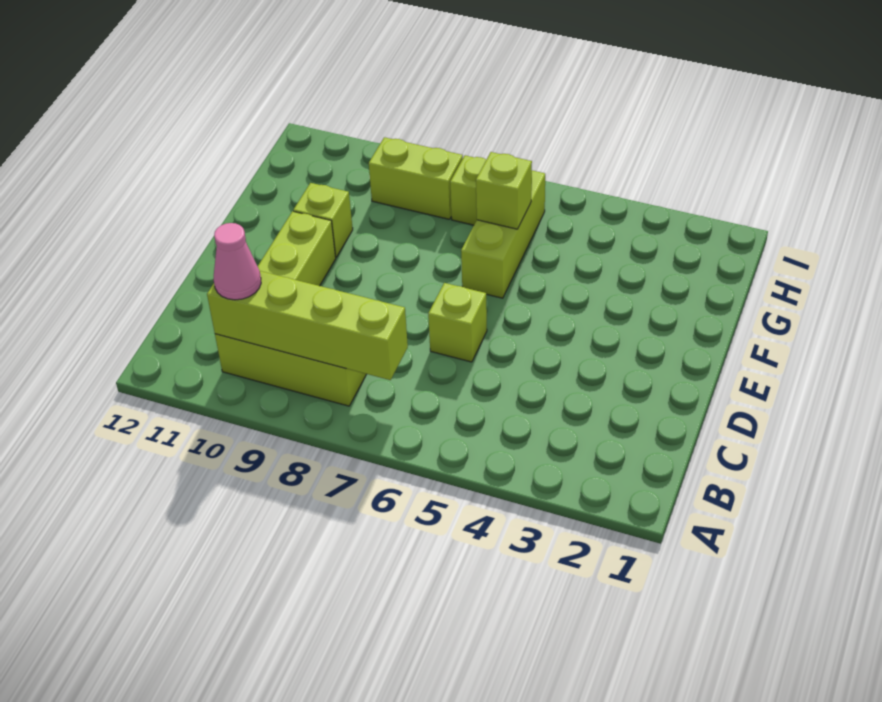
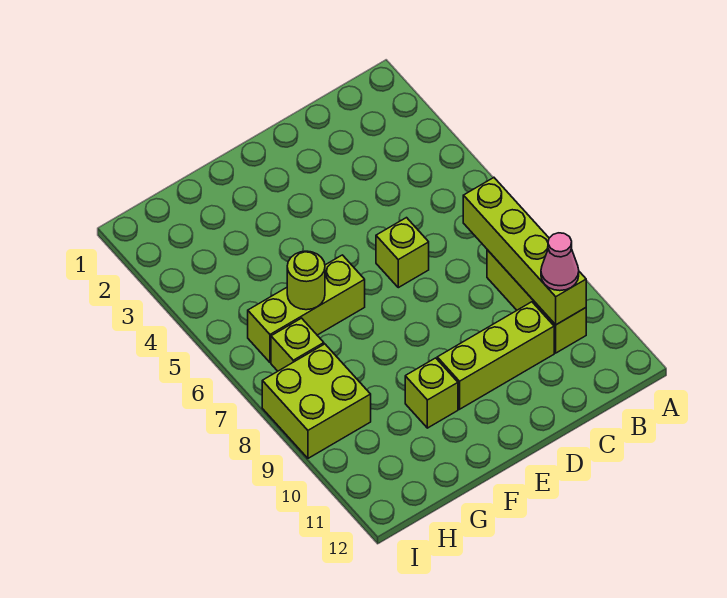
lime 1x1 brick [476,152,532,229] -> lime 1x1 round brick [287,251,325,310]
lime 1x2 brick [369,137,463,219] -> lime 2x2 brick [262,344,371,458]

